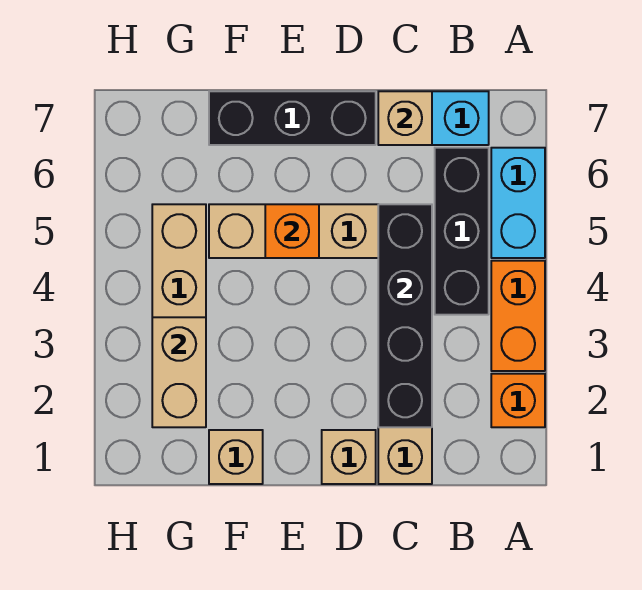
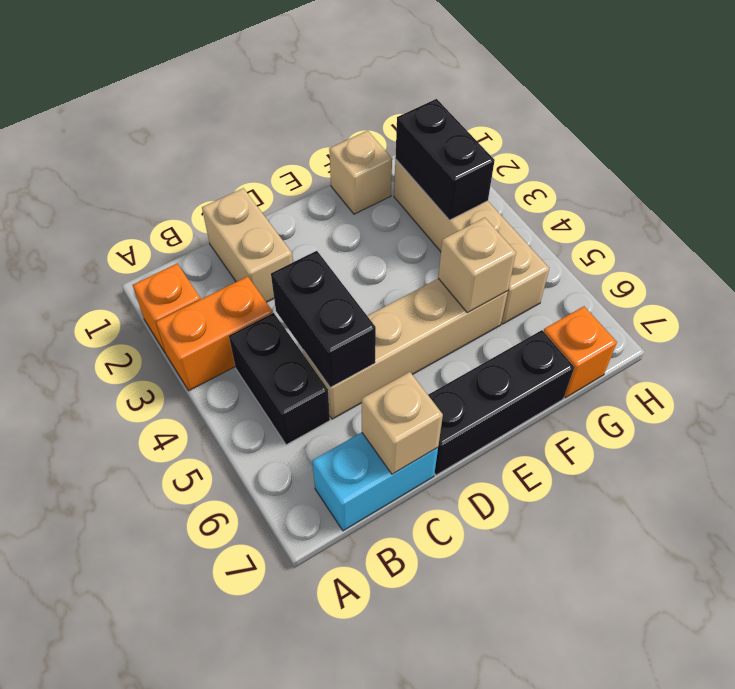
orange 1x2 brick [491,261,545,371] -> orange 1x2 brick turned to [156,276,273,391]
cyan 1x2 brick [491,148,545,258] -> none
black 1x3 brick [435,148,489,315] -> black 1x2 brick [229,313,330,445]
black 1x4 brick [378,204,432,427] -> black 1x2 brick [271,251,376,388]
tan 1x1 brick [322,430,376,484] -> tan 1x1 brick moved to [438,218,516,313]
orange 1x1 brick [265,204,319,258] -> orange 1x1 brick moved to [543,306,617,398]
tan 1x2 brick [152,317,206,427] -> black 1x2 brick [395,99,495,220]

